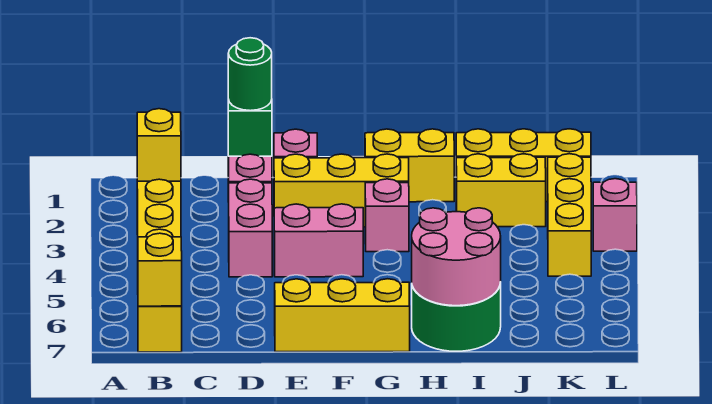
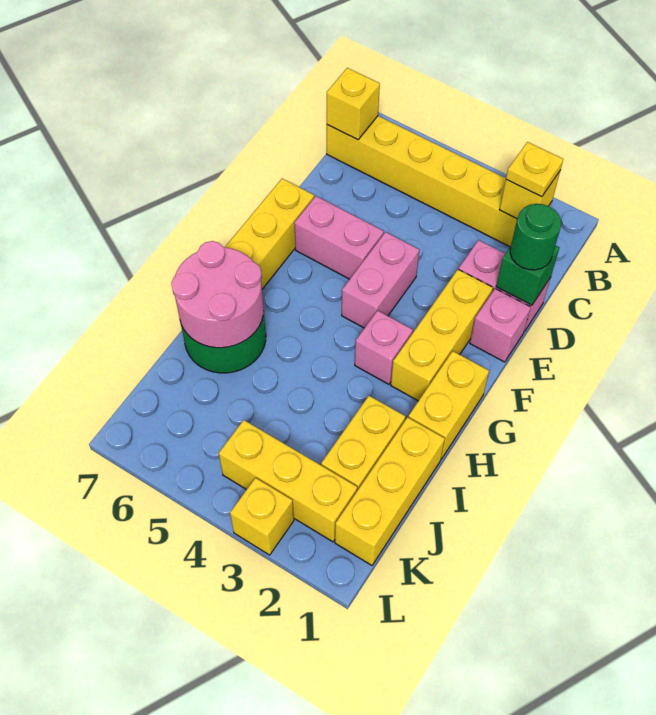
none -> yellow 1x1 plate [506,142,563,197]
pink 1x2 brick [229,179,272,277] -> pink 1x2 brick moved to [294,196,384,279]
pink 1x1 brick [593,179,637,251] -> yellow 1x1 brick [230,478,294,555]

